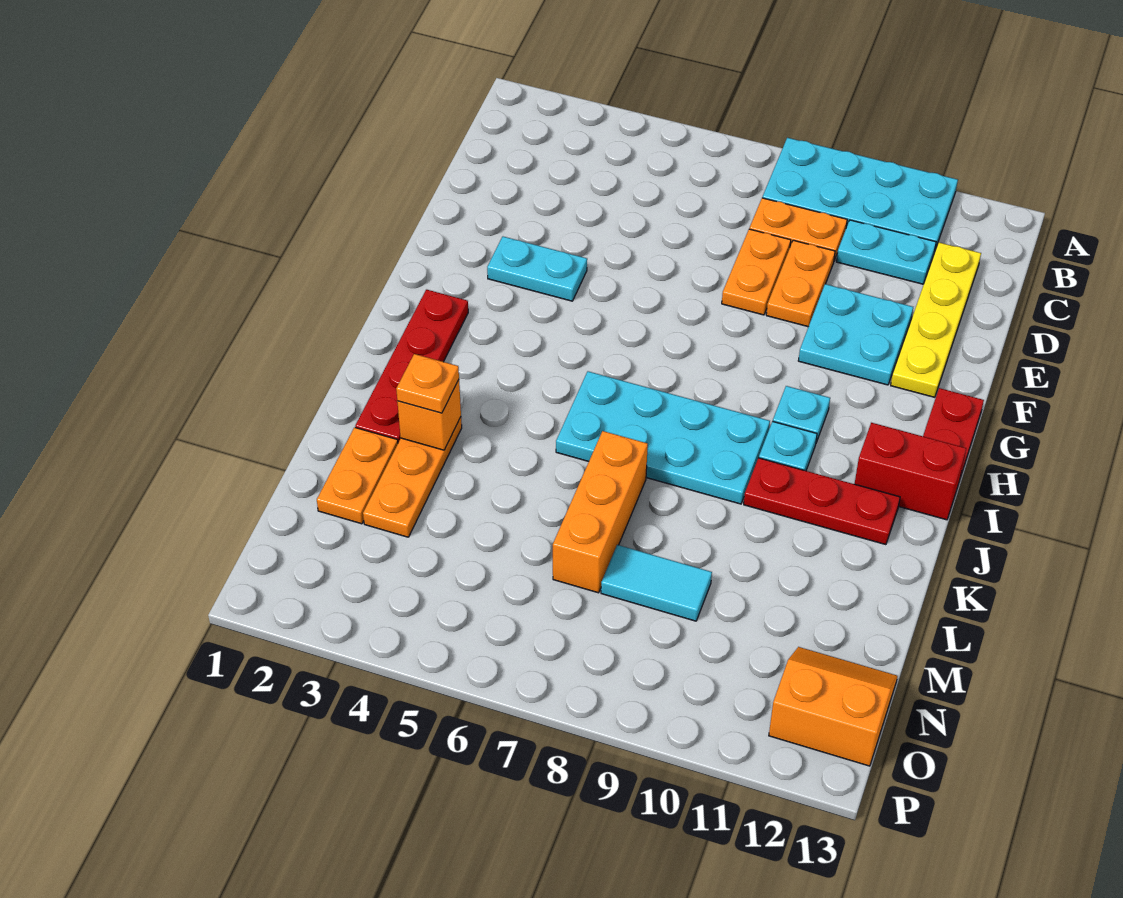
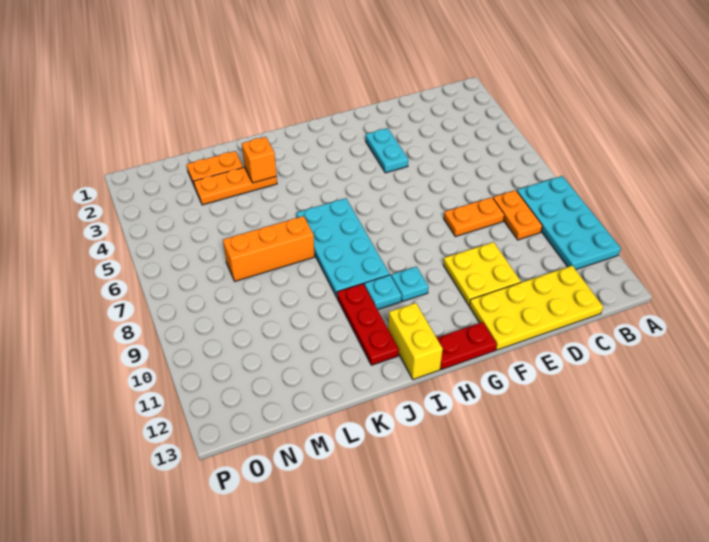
cyan 1x2 plate [836,220,936,284] -> none
yellow 1x4 plate [891,243,981,397] -> yellow 2x4 plate [469,265,603,350]
orange 1x2 plate [766,240,835,327] -> none
cyan 2x2 plate [798,284,913,385] -> yellow 2x2 plate [443,242,521,305]
red 1x4 plate [355,290,468,443] -> none
red 1x2 brick [855,423,966,520] -> yellow 1x2 brick [388,303,443,380]
orange 1x1 plate [396,354,459,413] -> none
cyan 1x2 tile [601,545,712,621] -> none
orange 2x2 slope [769,647,897,766] -> none

